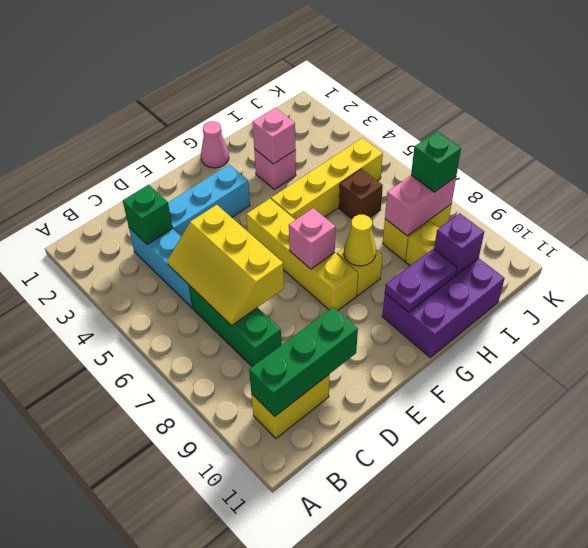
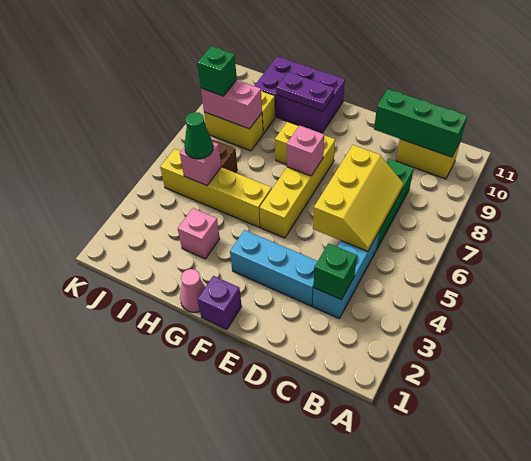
yellow 1x1 cone [344,215,376,266] -> none
pink 1x1 brick [253,108,296,164] -> pink 1x1 brick moved to [180,142,221,185]
none -> green 1x1 cone [184,112,213,159]
purple 1x1 brick [434,213,484,275] -> purple 1x1 brick moved to [198,276,242,330]

